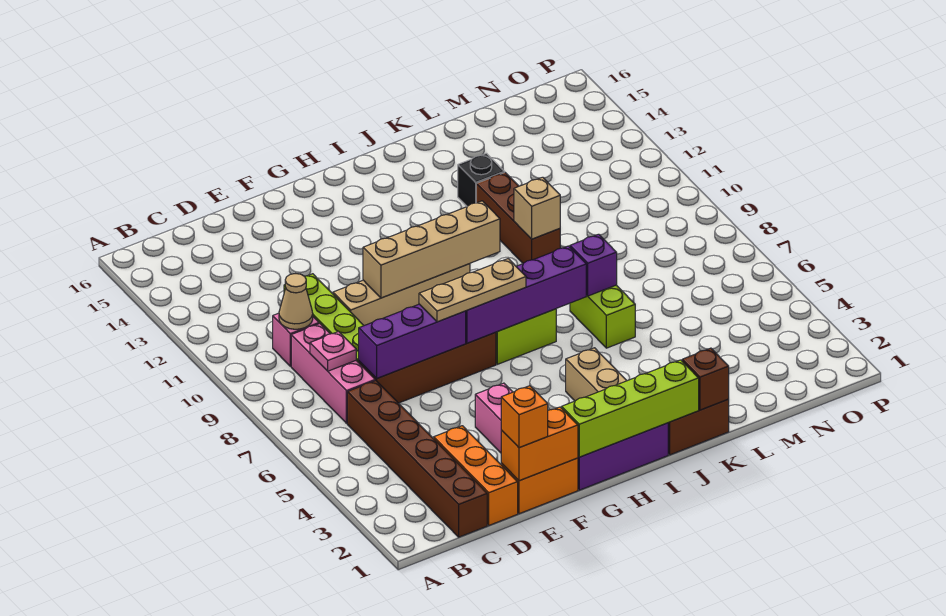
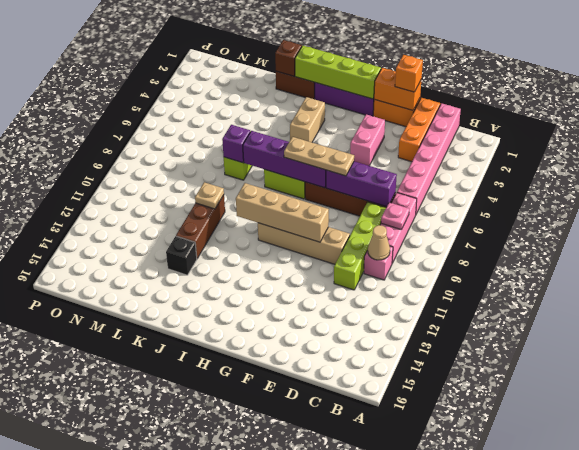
brown 1x6 brick [347,381,487,537] -> pink 1x6 brick [397,103,461,214]
tan 1x1 brick [514,177,560,239] -> tan 1x1 plate [195,182,224,209]

